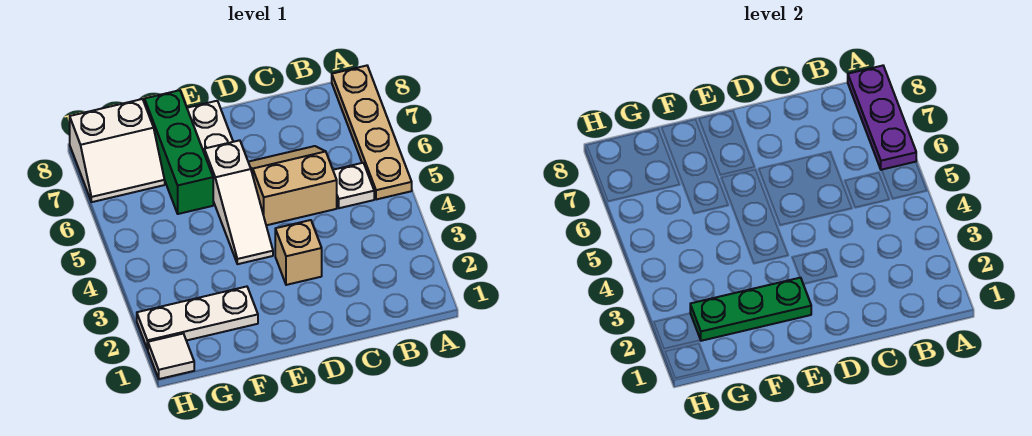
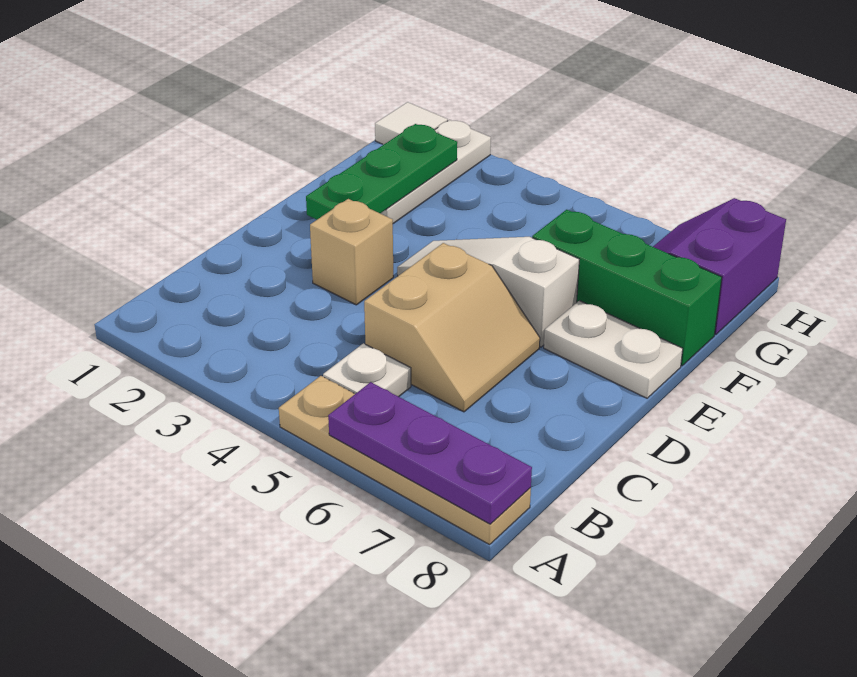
white 2x2 slope [70,99,165,202] -> purple 2x2 slope [653,198,786,335]

